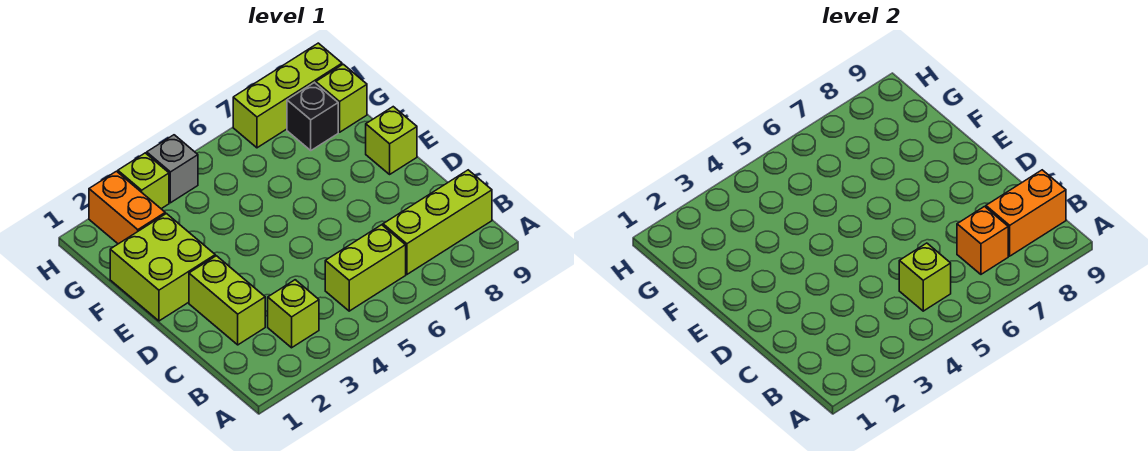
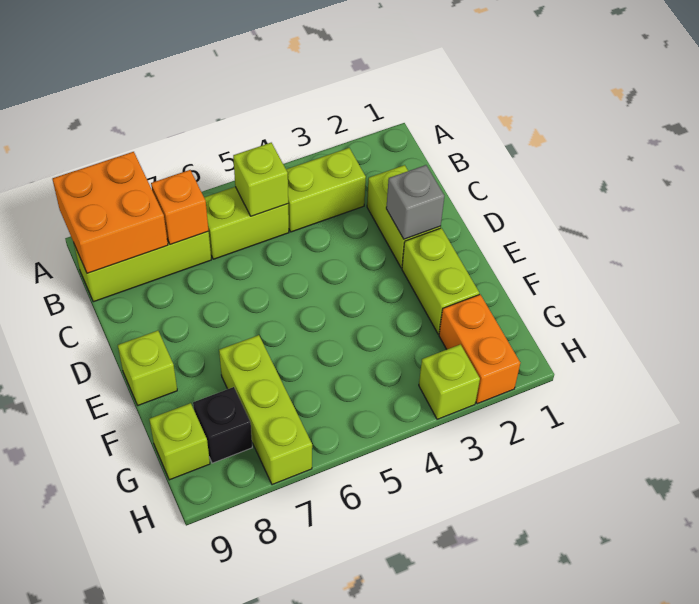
lime 1x1 brick [268,280,319,348] -> lime 1x2 brick [286,148,366,232]
orange 1x2 brick [986,170,1066,256] -> orange 2x2 brick [53,152,168,273]
lime 2x2 brick [110,214,215,321] -> lime 1x2 brick [402,228,479,334]
grey 1x1 brick [147,135,198,203] -> grey 1x1 brick moved to [386,165,444,239]
lime 1x3 brick [233,43,342,148] -> lime 1x3 brick turned to [219,335,312,485]

